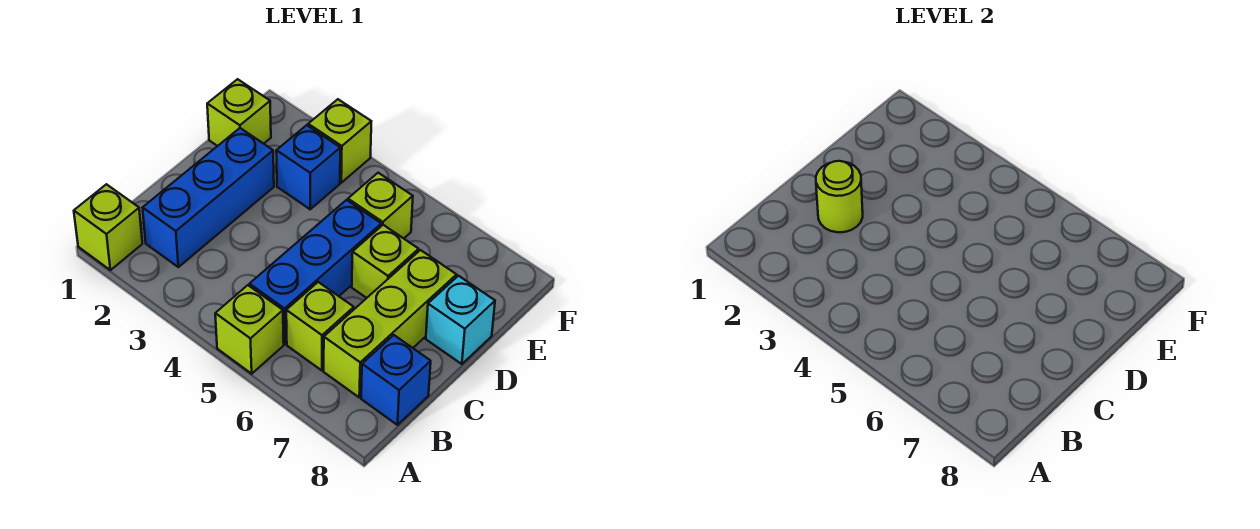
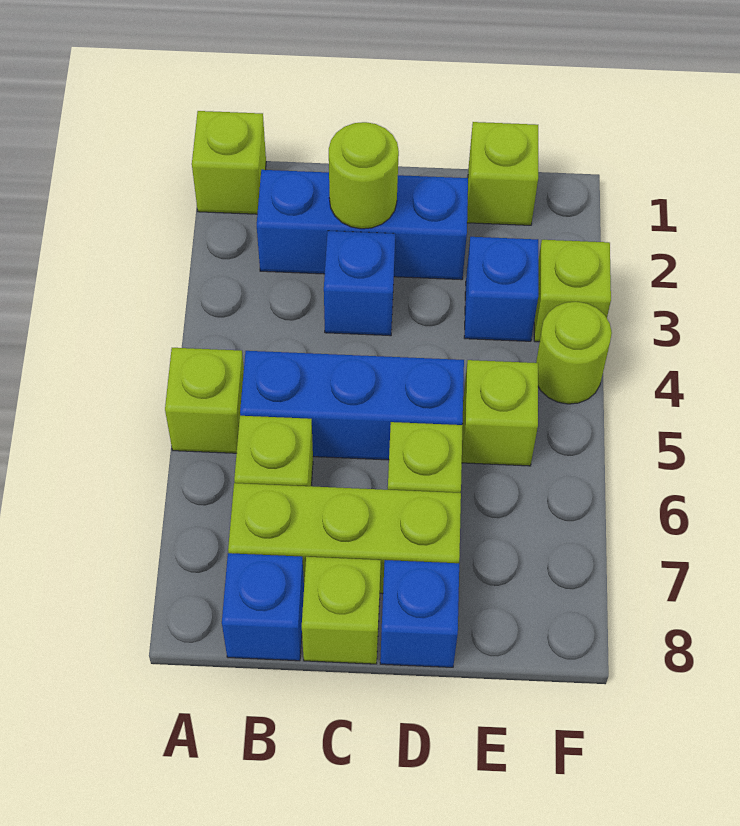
none -> blue 1x1 brick [324,231,395,336]
none -> lime 1x1 brick [302,557,381,664]
cyan 1x1 brick [426,276,495,364] -> blue 1x1 brick [380,560,459,667]
none -> lime 1x1 round brick [536,302,612,404]

